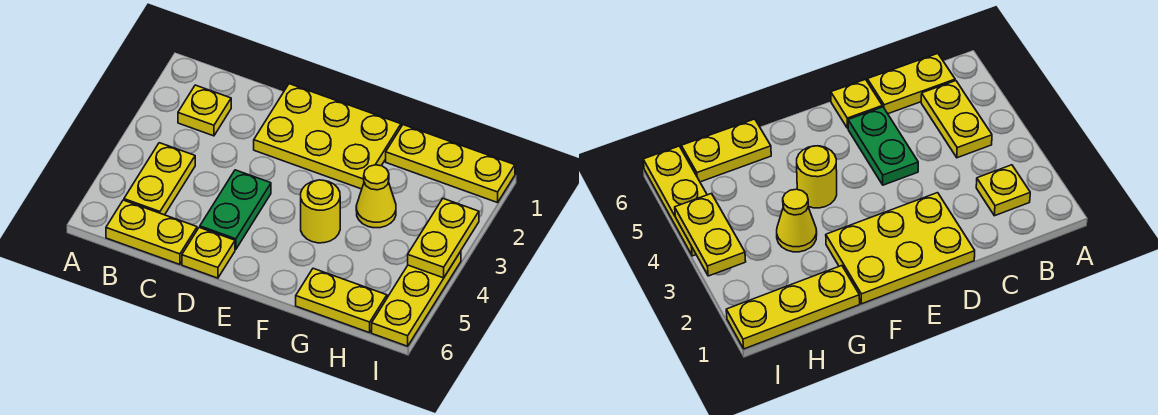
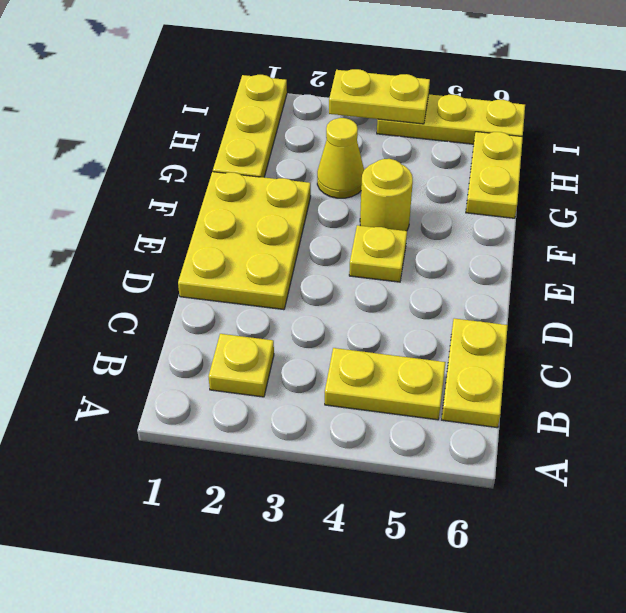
green 1x2 plate [200,170,271,249] -> none
yellow 1x1 plate [182,228,235,278] -> yellow 1x1 plate moved to [349,225,407,282]

